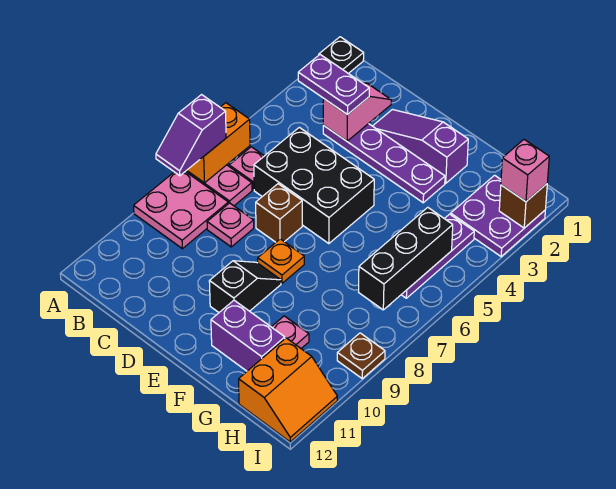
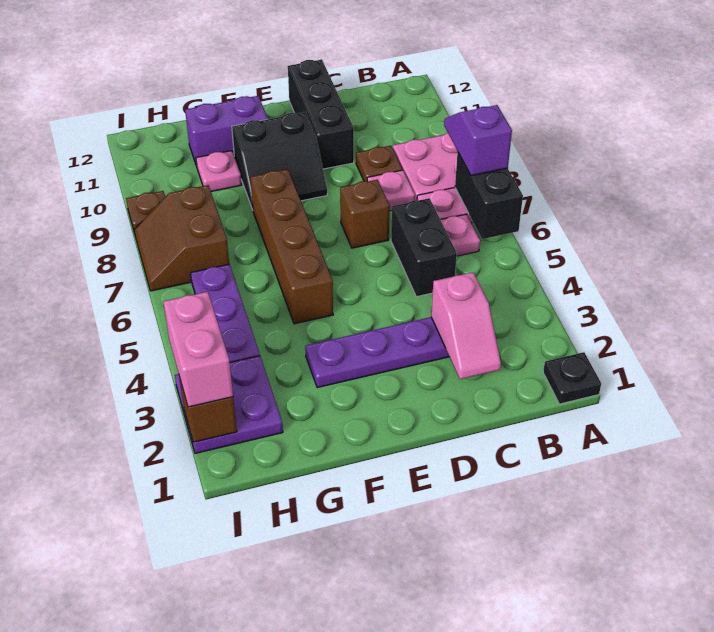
orange 1x2 brick [187,103,250,183] -> black 1x2 brick [455,152,523,239]
purple 1x2 plate [298,55,369,115] -> none
black 2x3 brick [254,127,374,244] -> black 1x2 brick [391,198,457,297]
none -> brown 1x1 plate [356,146,402,181]
purple 1x3 slope [373,110,468,183] -> none
orange 1x1 plate [258,239,304,283] -> none
black 1x2 slope [209,261,281,312] -> black 2x2 slope [232,112,327,210]
none -> brown 1x4 brick [251,169,333,324]
black 1x3 brick [359,207,453,310] -> black 1x3 brick moved to [288,60,354,169]
none -> brown 2x2 slope [134,185,229,291]
orange 2x2 slope [239,338,337,442] -> none
pink 1x1 brick [501,140,549,202] -> pink 1x2 brick [163,292,233,407]

